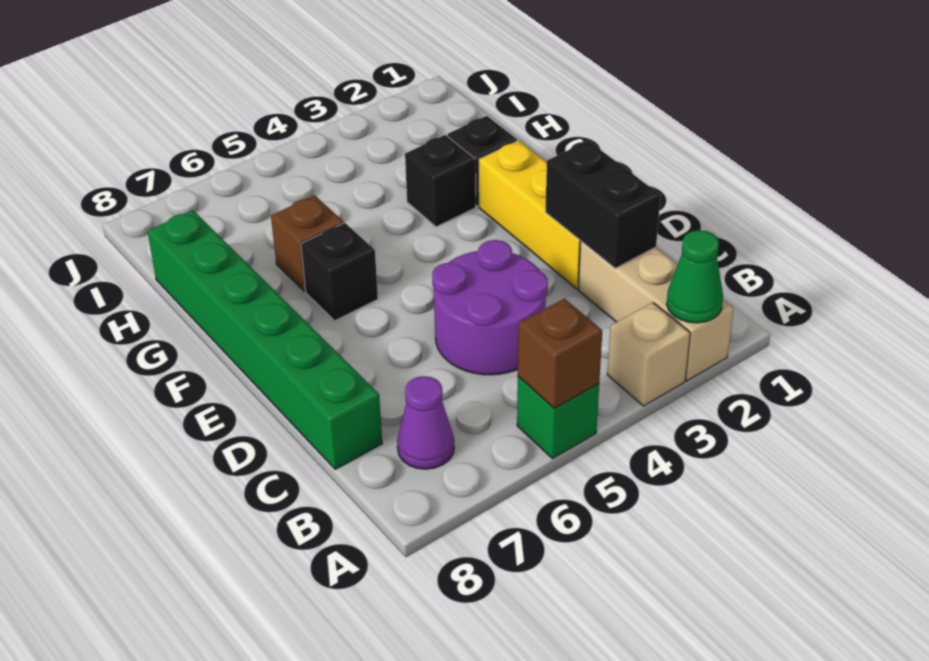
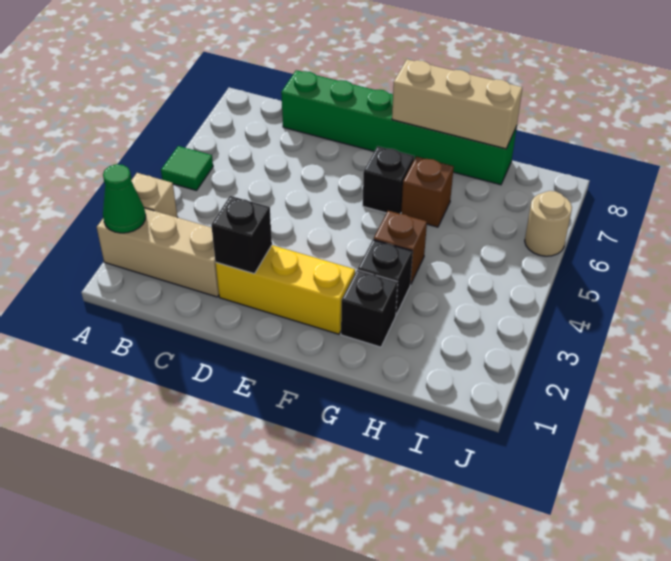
green 1x1 brick [517,376,599,459] -> green 1x1 tile [161,146,213,191]
brown 1x1 brick [518,299,602,408] -> brown 1x1 brick moved to [374,211,427,284]
purple 1x1 cone [397,376,454,469] -> none
black 1x2 brick [546,141,660,268] -> black 1x1 brick [211,196,272,274]
purple 2x2 round brick [432,240,548,375] -> none
none -> tan 1x3 brick [392,59,523,149]
none -> tan 1x1 round brick [525,191,572,256]

